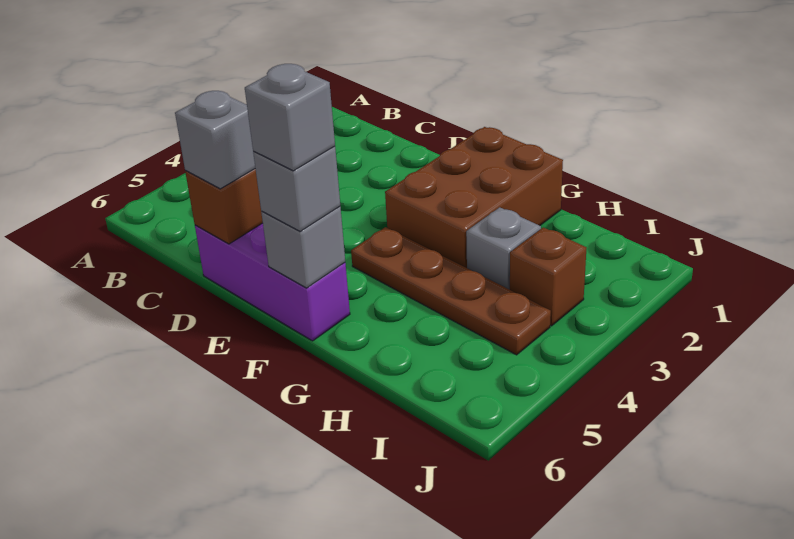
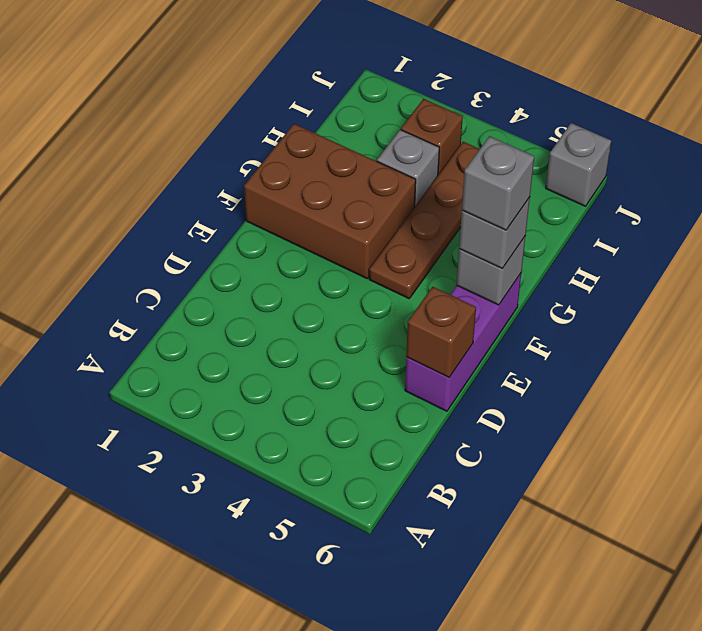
grey 1x1 brick [175,91,255,189] -> grey 1x1 brick moved to [546,123,611,206]

